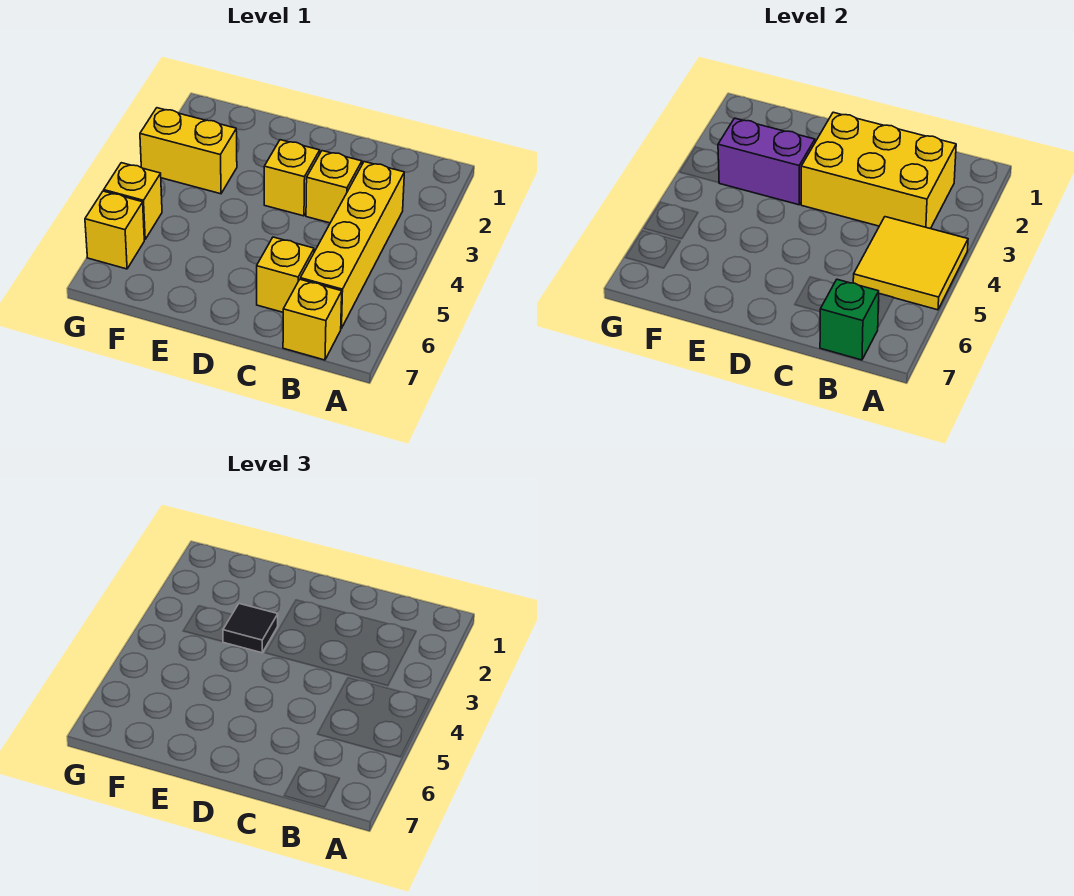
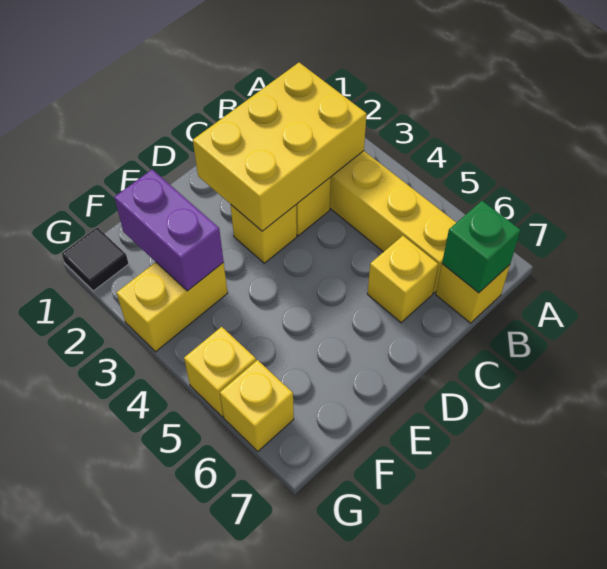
yellow 2x2 tile [853,217,968,310] -> none
purple 1x2 brick [718,118,815,205] -> purple 1x2 brick turned to [114,169,224,291]
black 1x1 tile [223,604,278,653] -> black 1x1 tile moved to [62,227,129,291]

